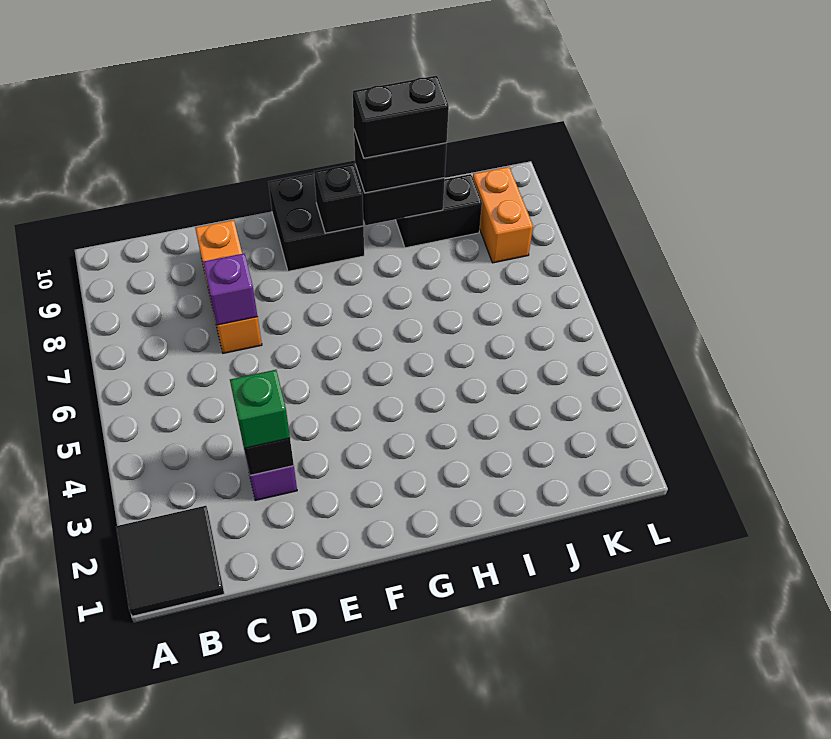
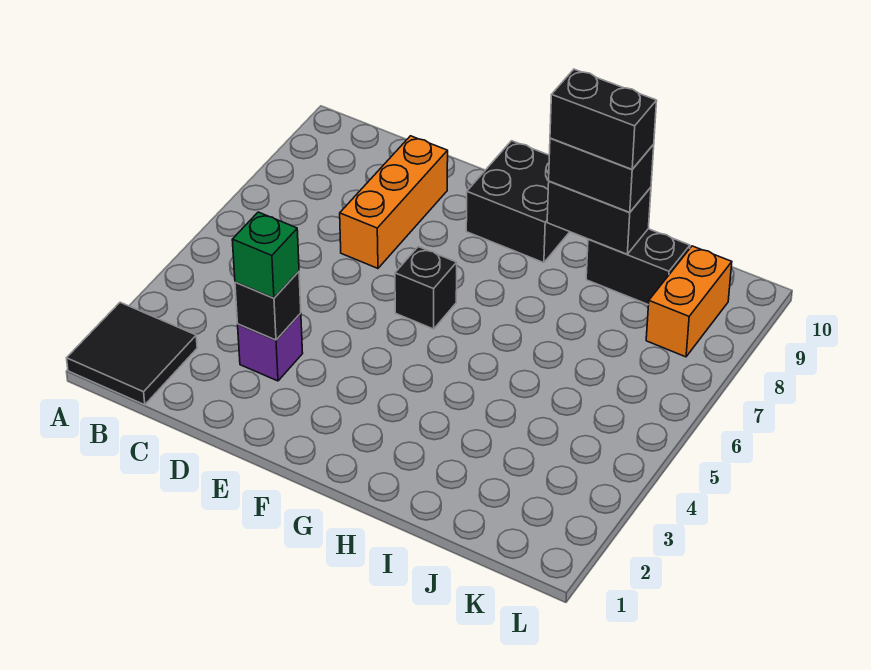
purple 1x1 brick [203,253,258,325] -> none
black 1x1 brick [314,164,363,233] -> black 1x1 brick moved to [395,247,457,329]

